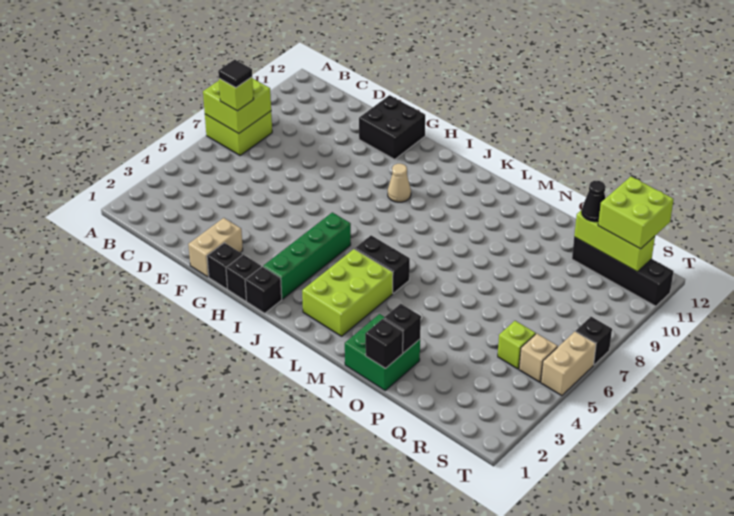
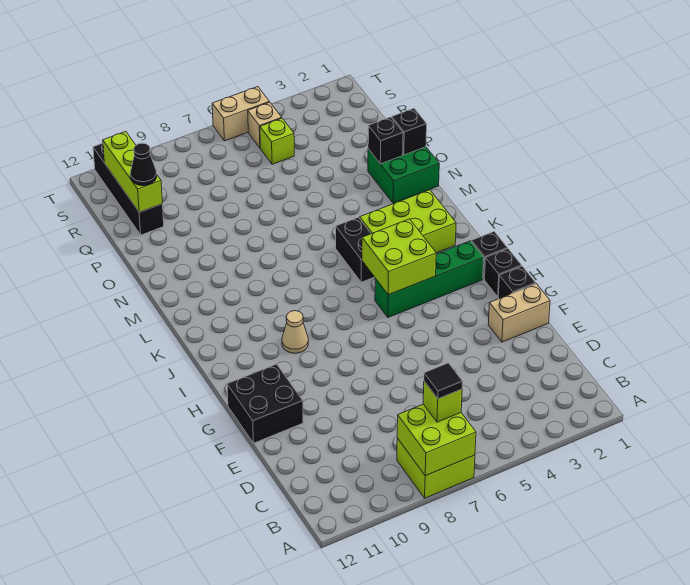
lime 2x2 brick [598,177,674,249] -> lime 2x2 brick moved to [362,219,436,295]
black 1x1 brick [576,317,612,365] -> none

